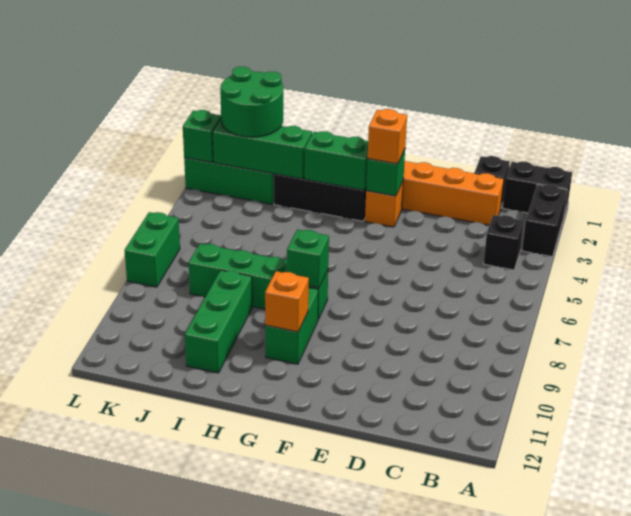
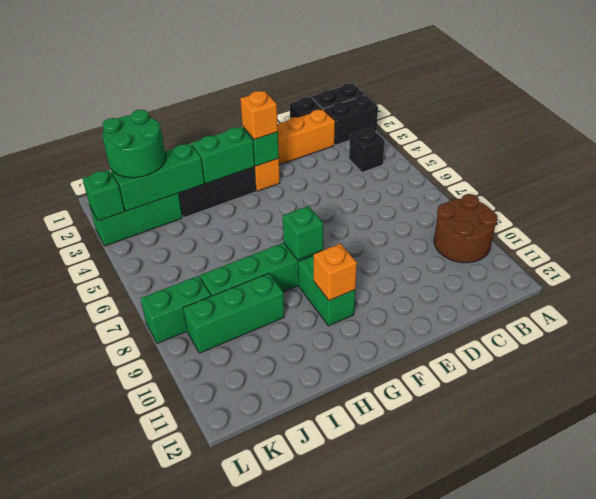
black 1x2 brick [522,184,567,257] -> black 1x2 brick turned to [323,95,378,145]
none -> brown 2x2 round brick [434,194,498,263]
green 1x3 brick [185,270,252,373] -> green 1x3 brick turned to [183,273,284,353]
green 1x2 brick [125,212,180,287] -> green 1x2 brick turned to [140,276,211,343]

